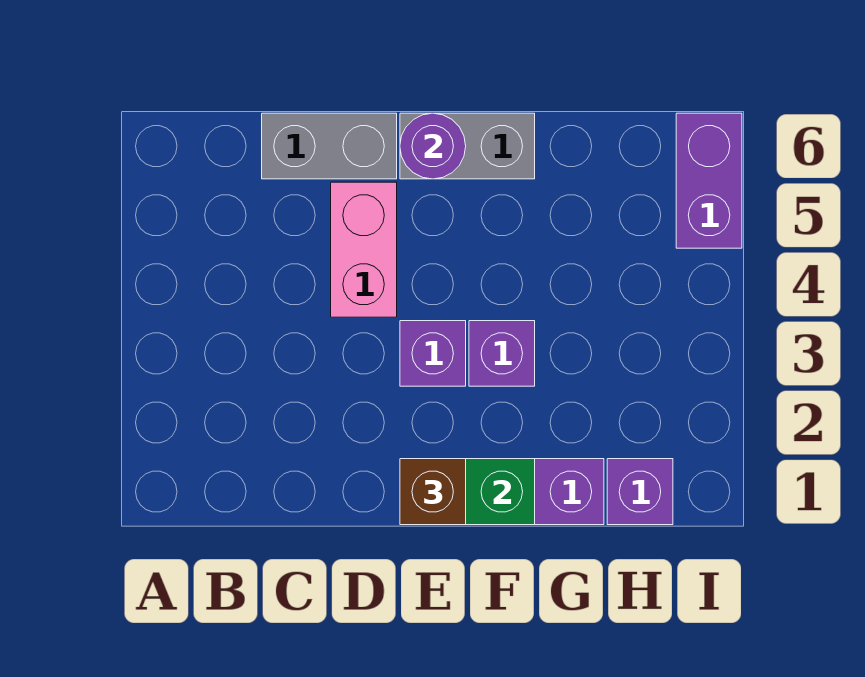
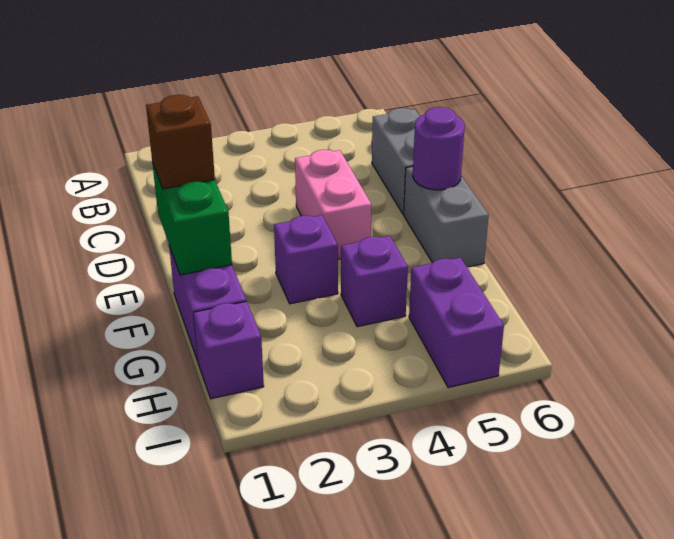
pink 1x2 brick [331,182,397,317] -> pink 1x2 brick turned to [295,150,372,259]
purple 1x1 brick [400,321,466,386] -> purple 1x1 brick moved to [341,236,408,327]
purple 1x2 brick [676,113,742,248] -> purple 1x2 brick turned to [409,258,504,388]

